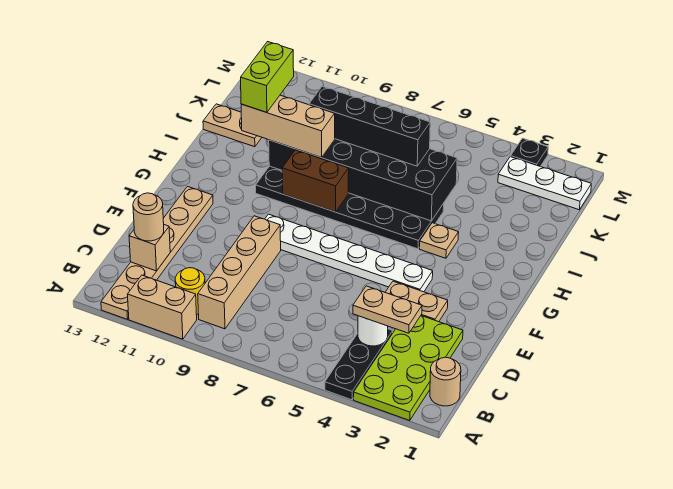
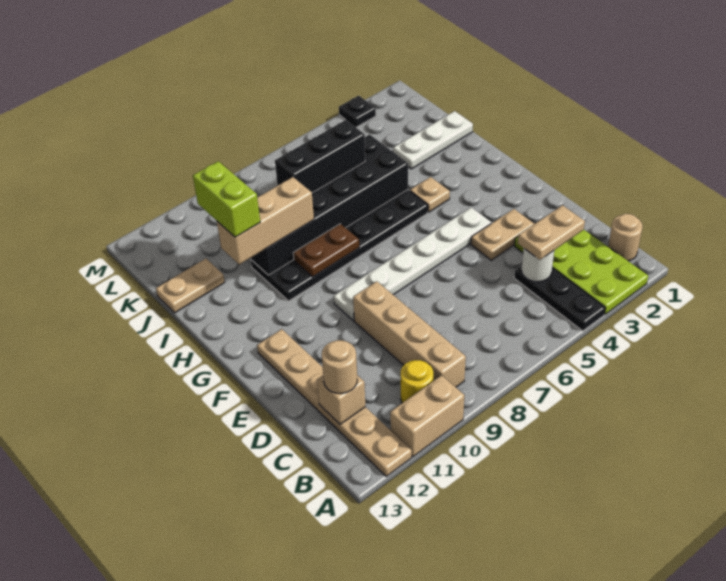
brown 1x2 brick [282,150,349,212] -> brown 1x2 plate [293,224,359,277]
black 1x4 brick [309,86,430,166] -> black 1x3 brick [275,120,365,193]
white 1x3 plate [498,157,591,210] -> white 1x3 plate moved to [393,111,473,169]

